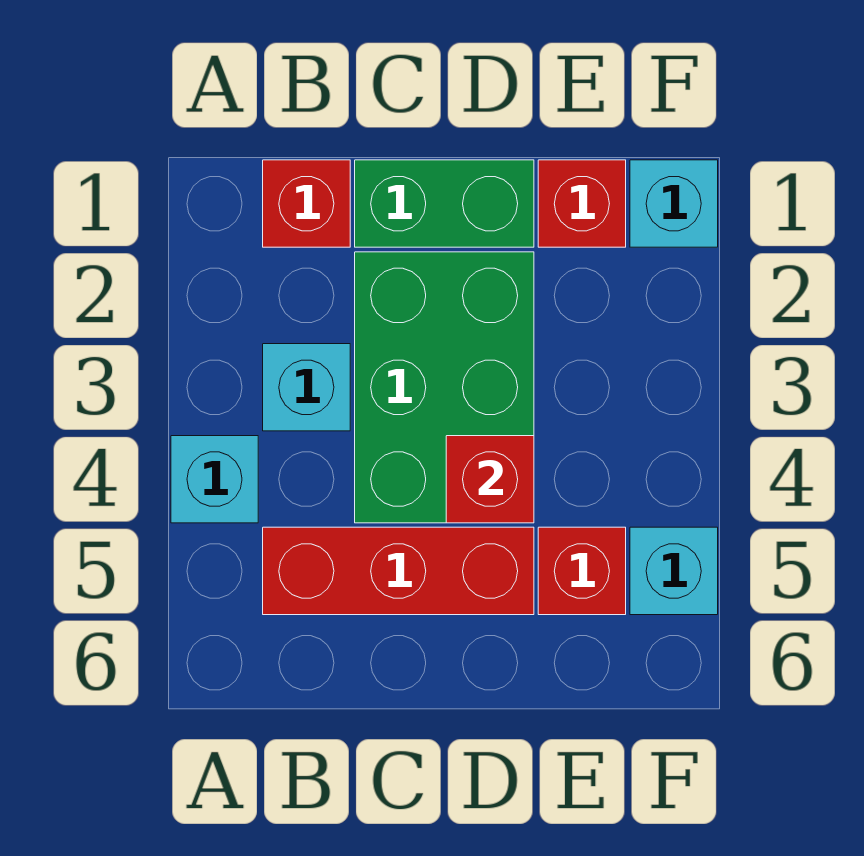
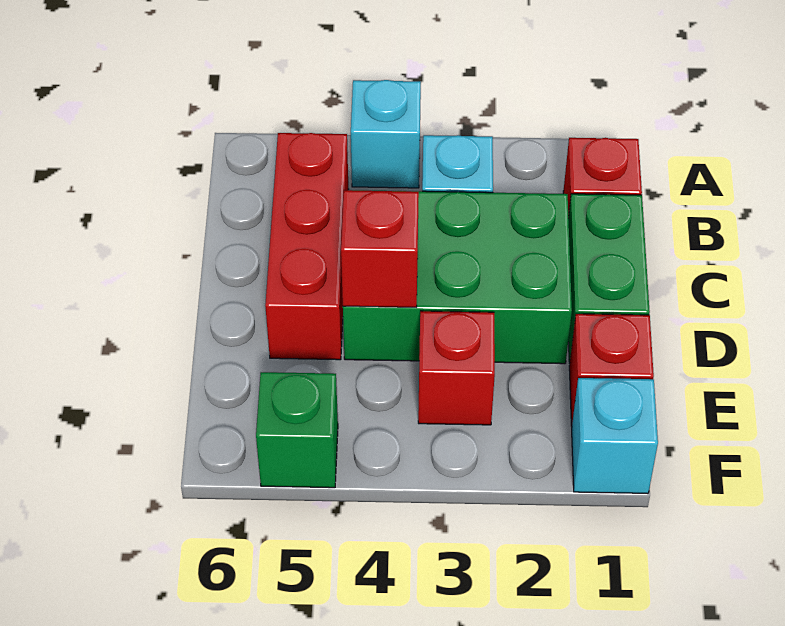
red 1x1 brick [538,527,626,615] -> red 1x1 brick moved to [418,311,495,425]
cyan 1x1 brick [630,527,718,615] -> green 1x1 brick [256,372,338,488]

